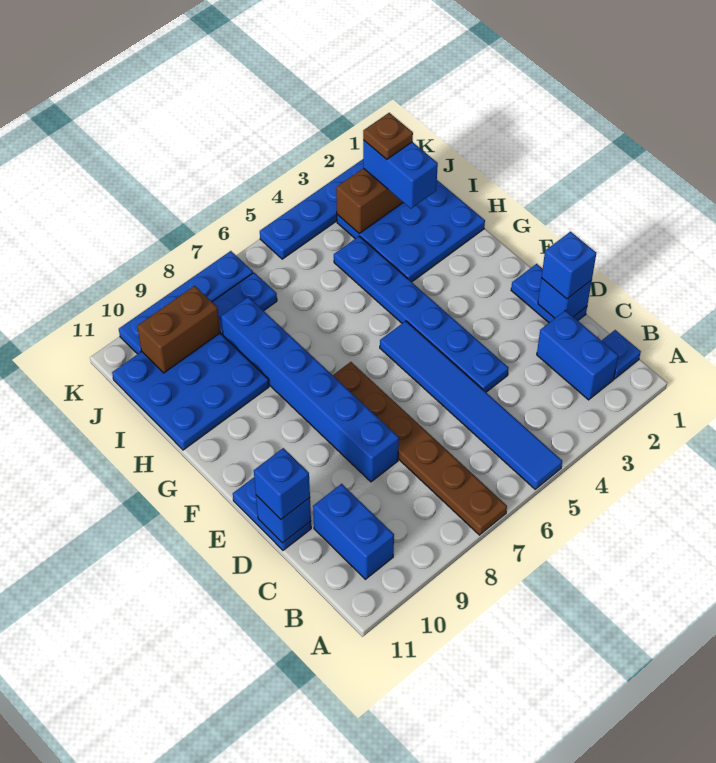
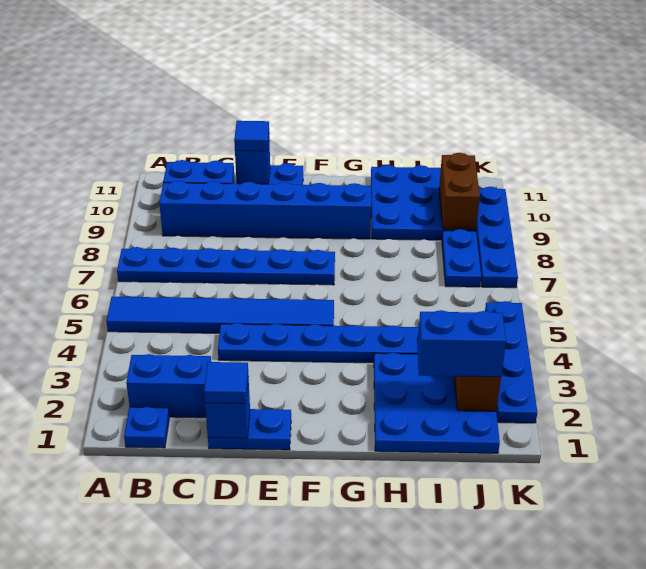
brown 1x6 plate [333,362,507,535] -> blue 1x6 plate [117,247,335,285]
blue 1x1 brick [541,232,596,299] -> blue 1x1 tile [204,362,248,404]
blue 1x6 brick [221,297,399,482] -> blue 1x6 brick moved to [159,181,371,239]
blue 1x1 brick [254,448,310,519] -> blue 1x1 tile [234,121,269,151]
brown 1x1 plate [363,113,413,159] -> none

